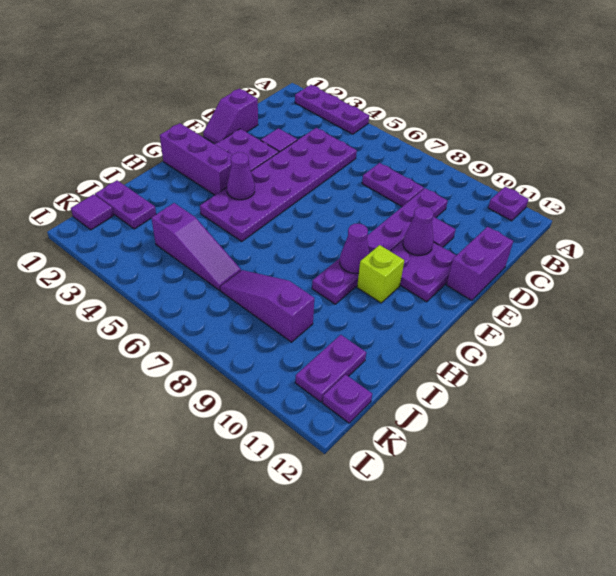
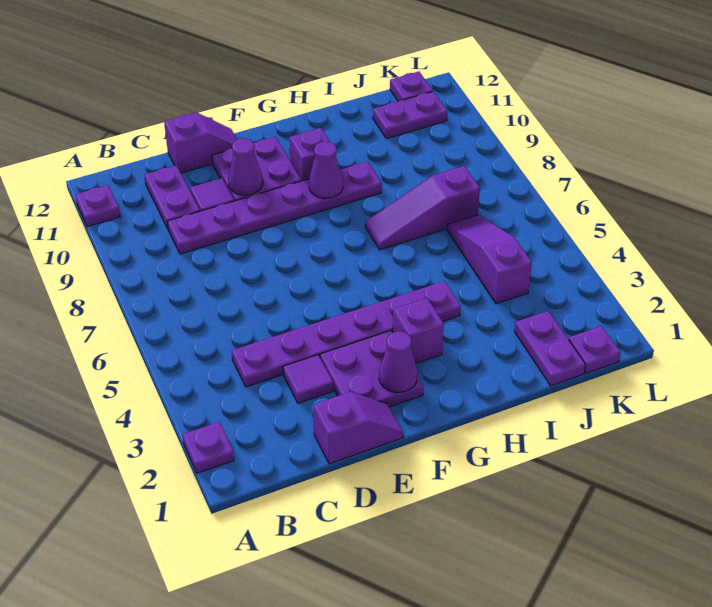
purple 1x3 plate [295,85,369,134] -> purple 1x1 plate [182,422,234,473]
purple 2x6 plate [200,128,357,242] -> purple 1x6 plate [232,281,461,387]
purple 1x2 plate [362,163,424,206] -> purple 1x2 plate moved to [144,165,200,229]
purple 1x2 brick [447,227,513,300] -> purple 1x2 slope [164,113,237,173]
purple 1x3 brick [160,123,232,195] -> purple 1x1 brick [393,298,444,364]
purple 1x1 cone [227,152,255,200] -> purple 1x1 cone moved to [379,331,417,392]
lime 1x1 brick [357,245,404,303] -> purple 1x1 brick [289,128,330,181]
purple 1x3 slope [220,270,314,342] -> purple 1x3 slope turned to [365,166,480,250]
purple 1x1 tile [71,194,114,230] -> purple 1x1 plate [569,326,620,373]

